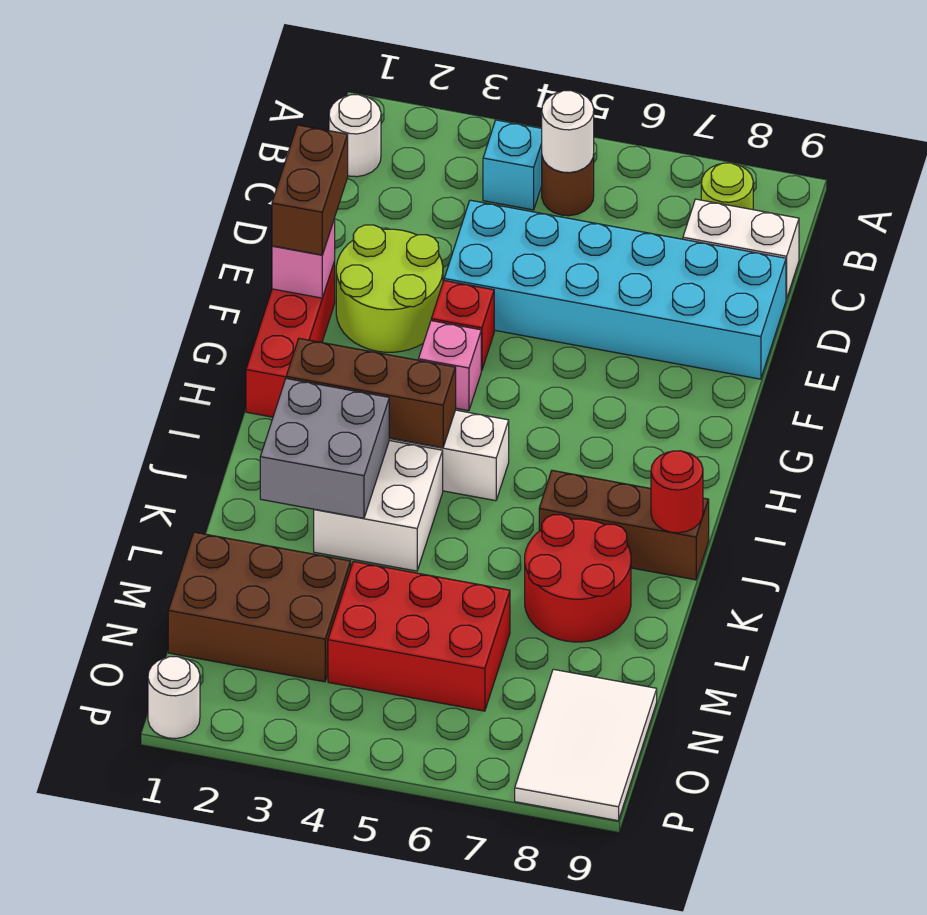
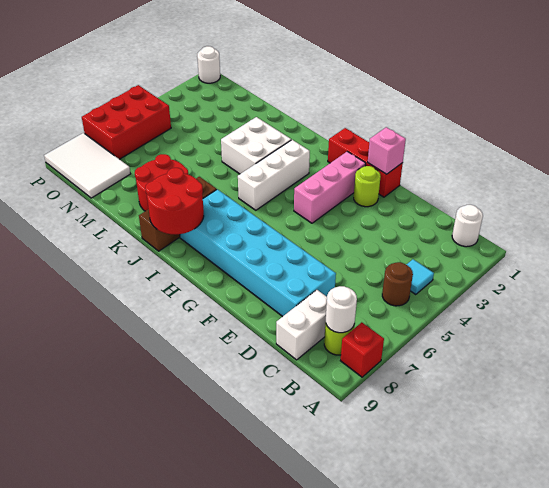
cyan 1x1 brick [483,120,542,210] -> cyan 1x1 tile [406,259,434,295]
white 1x1 round brick [542,91,594,173] -> white 1x1 round brick moved to [326,286,357,333]
cyan 2x6 brick [444,200,786,379] -> cyan 2x6 brick turned to [180,189,336,317]
brown 1x2 brick [272,125,348,255] -> none
lime 2x2 round brick [336,225,443,352] -> lime 1x1 round brick [354,166,381,207]
red 1x1 brick [431,281,494,371] -> red 1x1 brick moved to [340,322,384,377]
pink 1x1 brick [418,321,481,411] -> pink 1x3 brick [294,151,366,223]
brown 1x3 brick [286,338,456,448] -> none
grey 2x2 brick [260,379,389,518] -> none
red 1x1 round brick [651,451,703,533] -> red 2x2 round brick [145,168,204,234]
brown 2x3 brick [168,532,351,682] -> none
red 2x3 brick [328,561,510,711] -> red 2x3 brick moved to [82,85,171,159]

